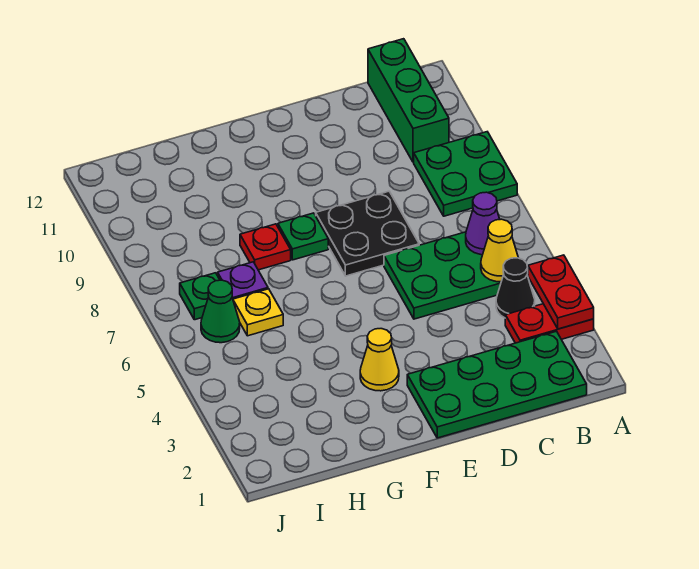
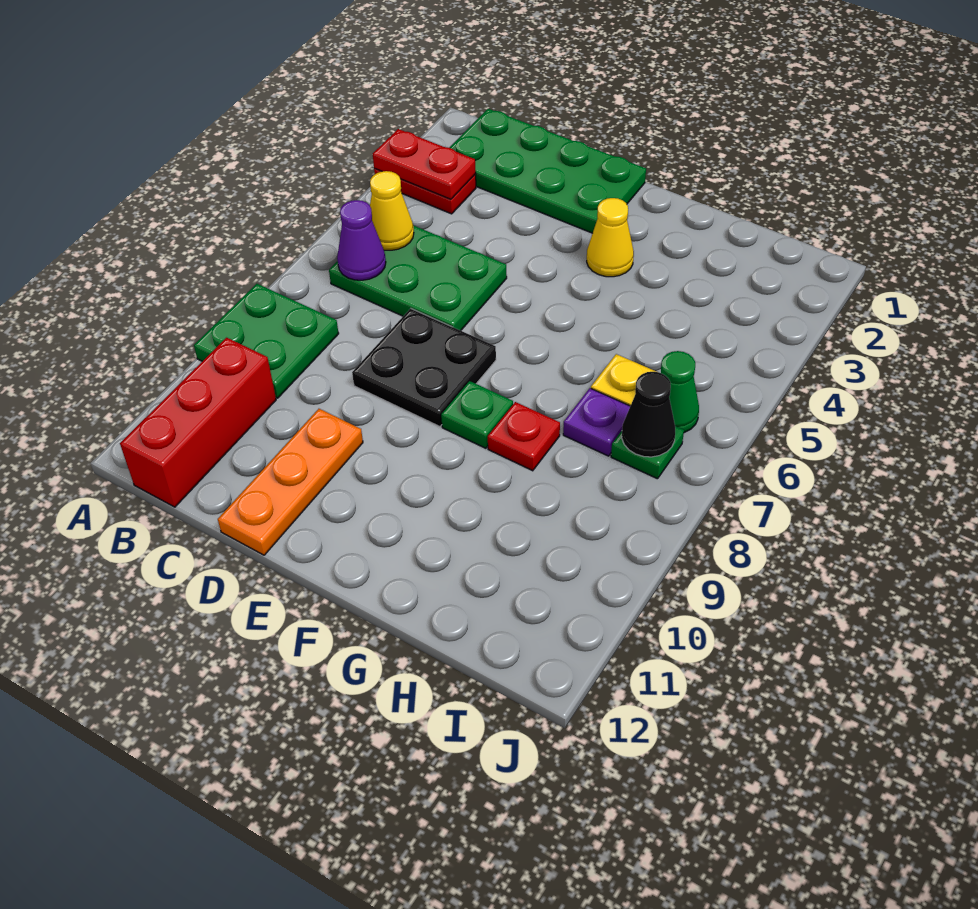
red 1x2 plate [528,255,594,329] -> red 1x2 plate turned to [373,129,476,199]
black 1x1 cone [496,258,535,318] -> black 1x1 cone moved to [622,372,675,457]
green 1x3 brick [368,39,449,162] -> red 1x3 brick [120,338,276,507]
none -> orange 1x3 plate [218,409,363,555]

